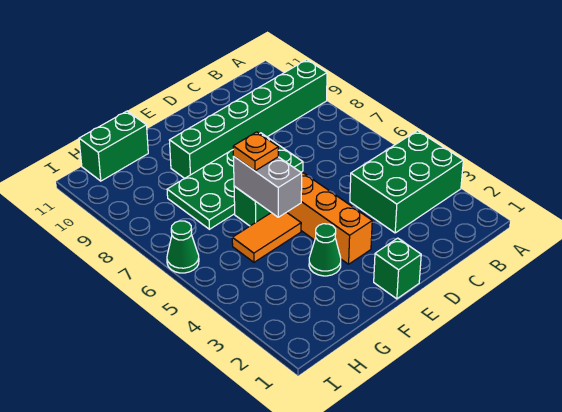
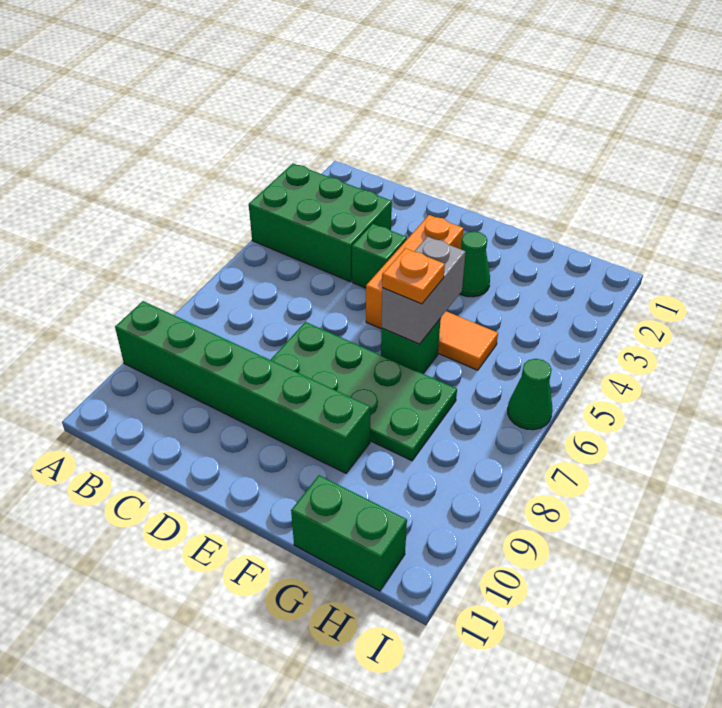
green 1x1 brick [374,238,421,299] -> green 1x1 brick moved to [352,224,407,288]

